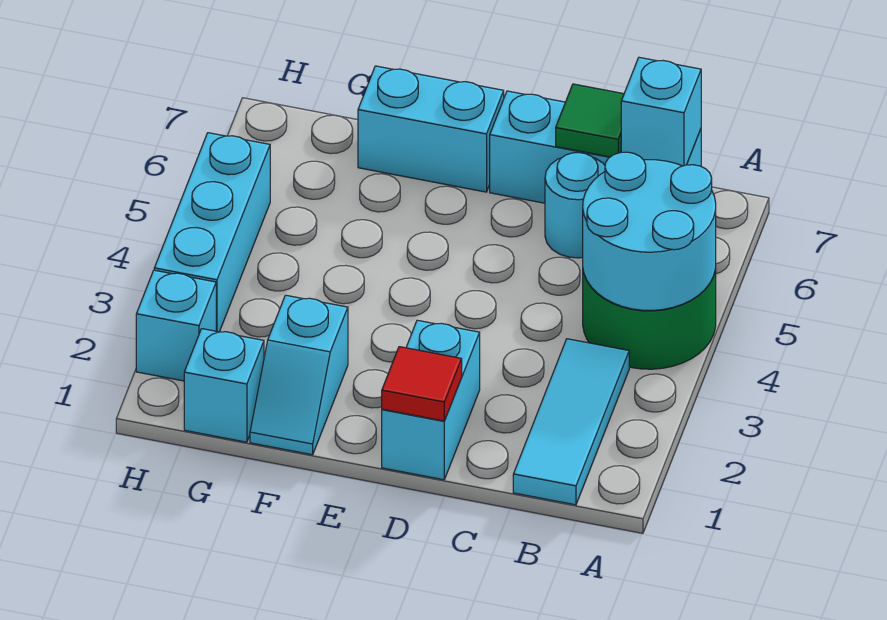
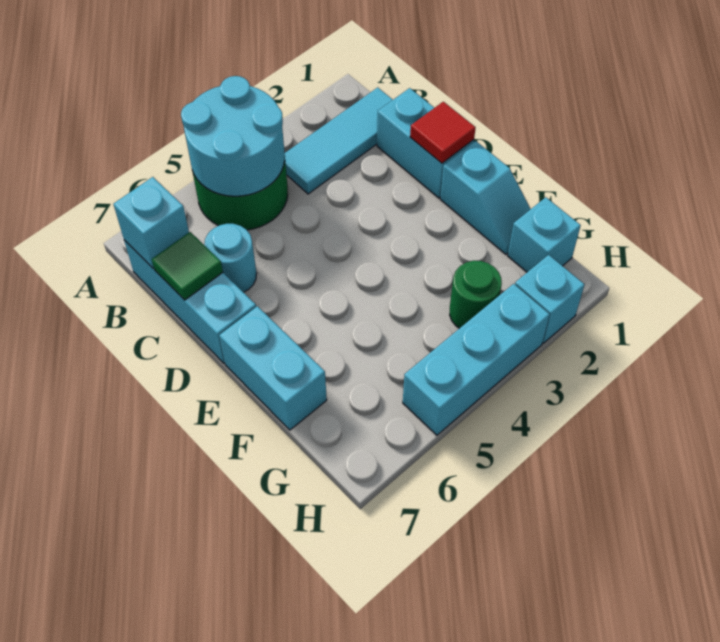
cyan 1x2 brick [382,320,480,480] -> cyan 1x2 brick turned to [377,88,474,198]
cyan 1x2 slope [250,295,348,455] -> cyan 1x2 slope turned to [440,141,530,254]
none -> green 1x1 round brick [450,261,502,328]

